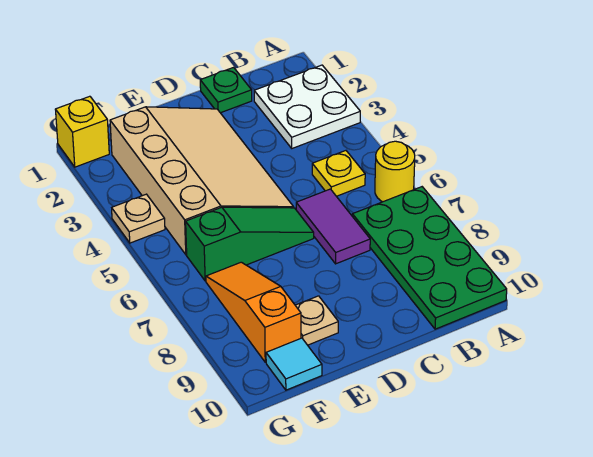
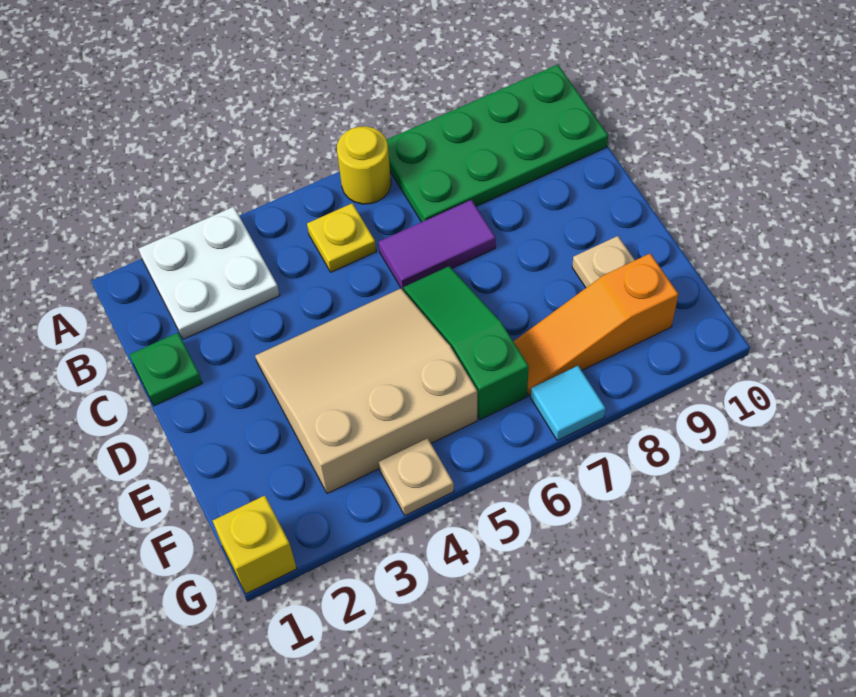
tan 3x4 slope [110,107,294,255] -> tan 3x3 slope [255,288,477,494]
cyan 1x1 tile [266,338,322,390] -> cyan 1x1 tile moved to [531,366,606,441]

